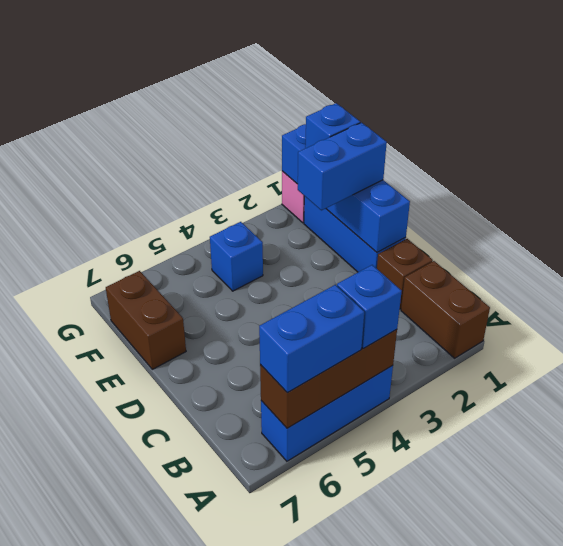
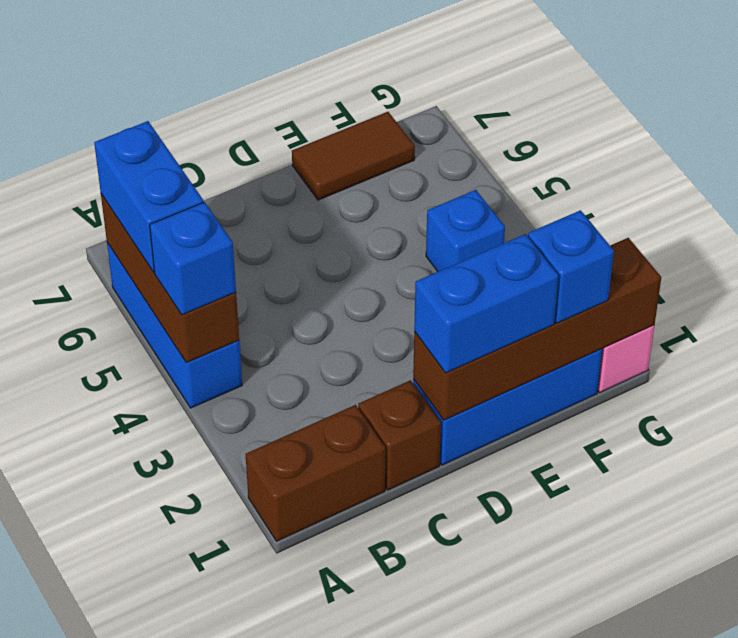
blue 1x4 brick [282,124,410,252] -> brown 1x4 brick [413,238,661,420]
blue 1x2 brick [298,123,387,210] -> blue 1x2 brick turned to [414,234,559,373]
brown 1x2 brick [106,271,186,369] -> brown 1x2 tile [292,112,415,200]

